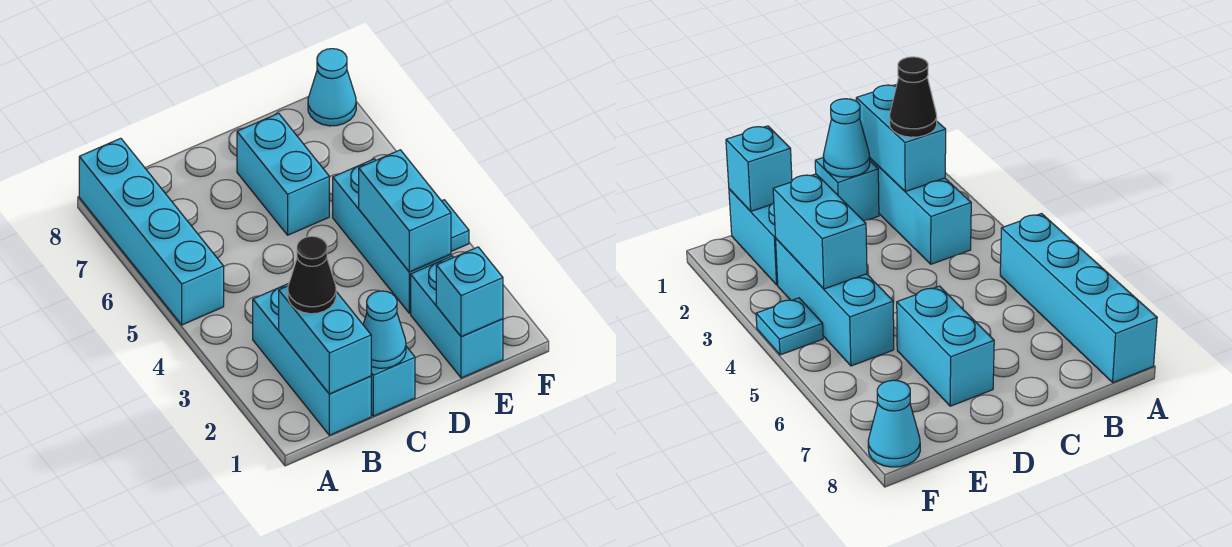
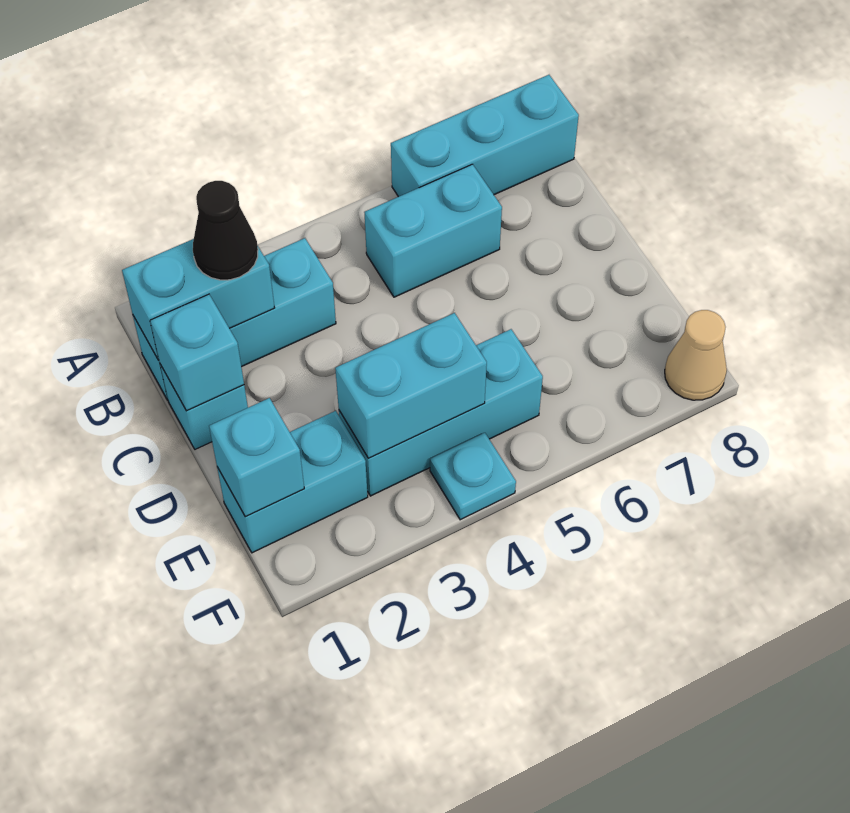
cyan 1x4 brick [79,138,224,325] -> cyan 1x3 brick [391,75,579,197]
cyan 1x1 cone [363,291,406,368] -> cyan 1x1 brick [150,294,244,411]
cyan 1x2 brick [237,113,329,235] -> cyan 1x2 brick moved to [364,164,502,297]
cyan 1x1 cone [308,49,356,126] -> tan 1x1 cone [665,310,727,400]

